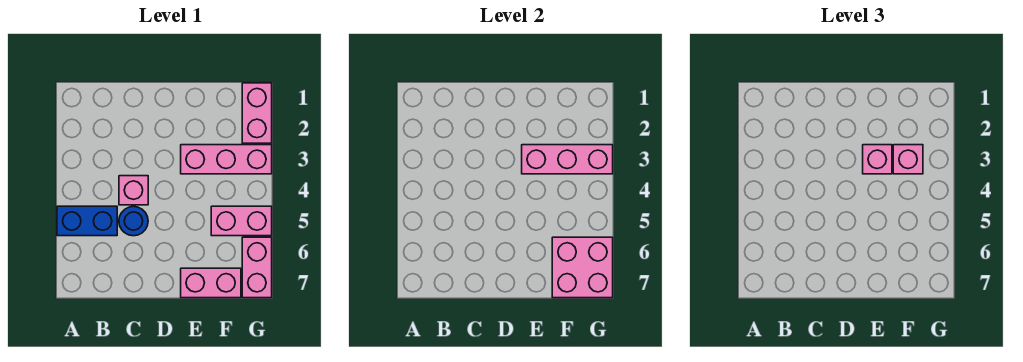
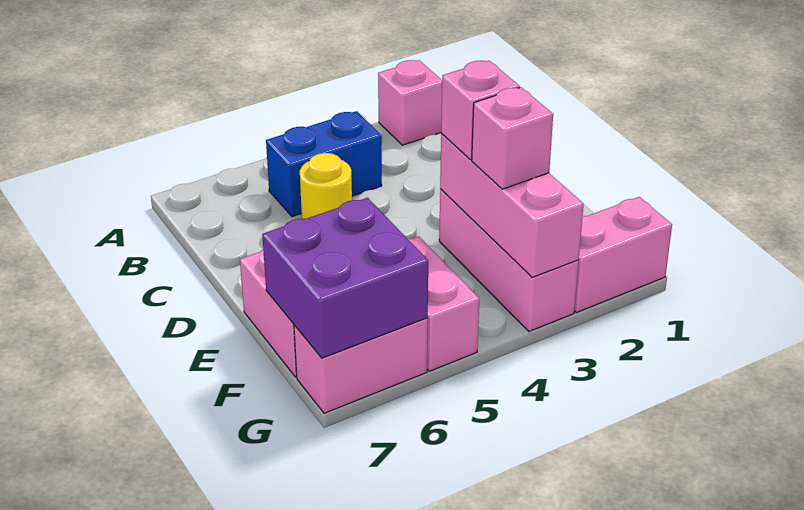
blue 1x2 brick [57,206,117,236] -> blue 1x2 brick turned to [266,111,382,217]
pink 1x1 brick [119,176,148,205] -> pink 1x1 brick moved to [378,60,442,145]
blue 1x1 round brick [119,206,148,236] -> yellow 1x1 round brick [300,153,352,219]
pink 2x2 brick [552,237,613,298] -> purple 2x2 brick [262,198,428,358]

